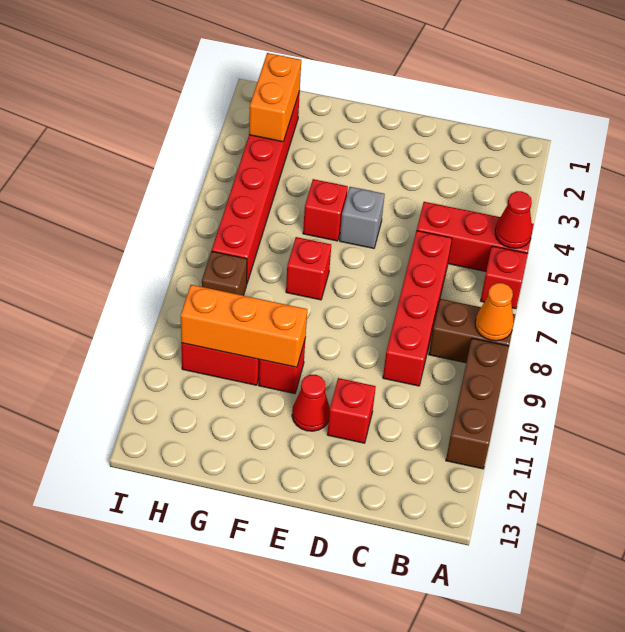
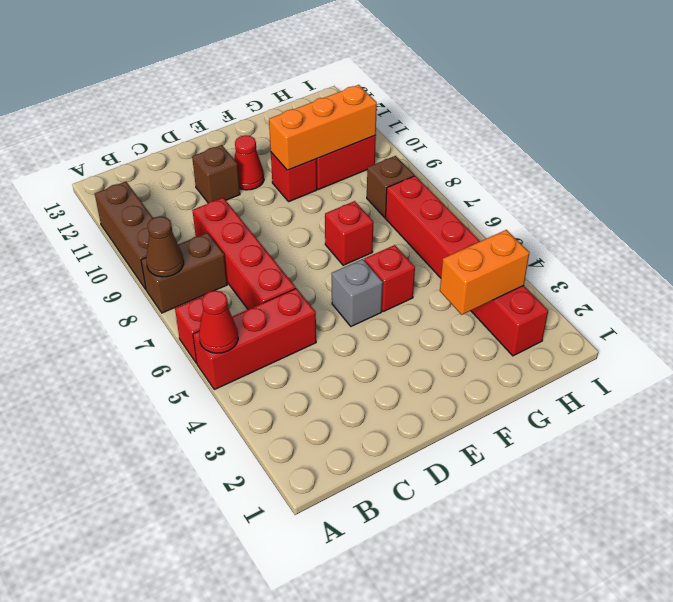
orange 1x1 cone [475,283,514,341] -> brown 1x1 cone [146,217,184,277]
red 1x1 brick [327,378,376,443] -> brown 1x1 brick [192,145,240,203]
orange 1x2 brick [249,53,301,142] -> orange 1x2 brick turned to [440,230,529,315]

